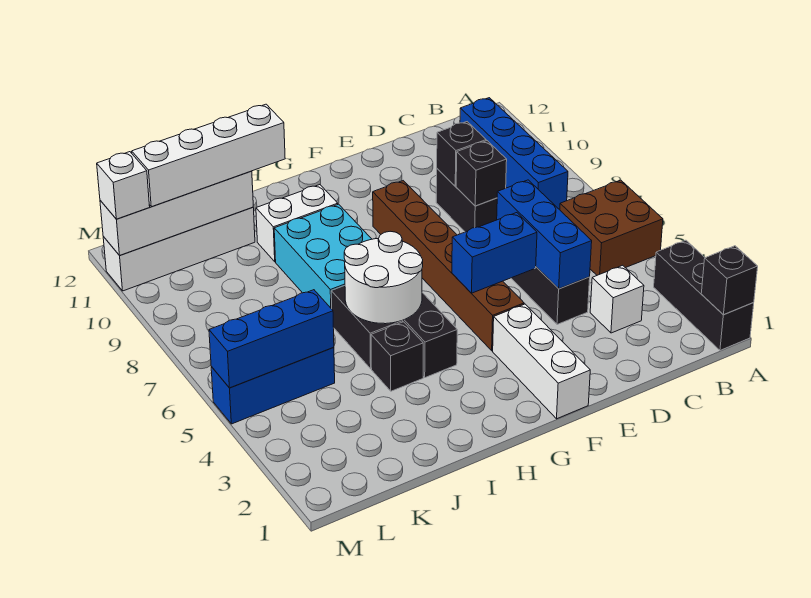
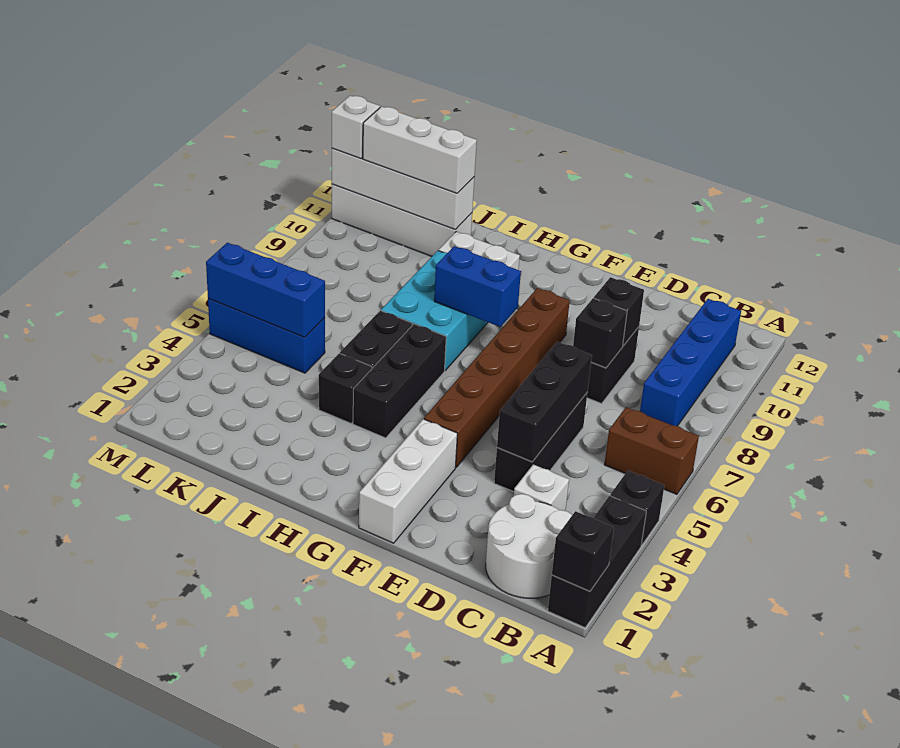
none -> black 1x1 brick [610,471,664,545]
brown 2x2 brick [560,180,663,275] -> brown 1x2 brick [604,407,699,494]
blue 1x3 brick [497,180,592,289] -> black 1x3 brick [497,342,592,462]
blue 1x2 brick [452,213,537,293] -> blue 1x2 brick moved to [434,246,521,327]
white 2x2 round brick [344,231,423,324] -> white 2x2 round brick moved to [486,494,572,598]
white 1x4 brick [132,104,285,207] -> white 1x3 brick [363,106,477,193]

